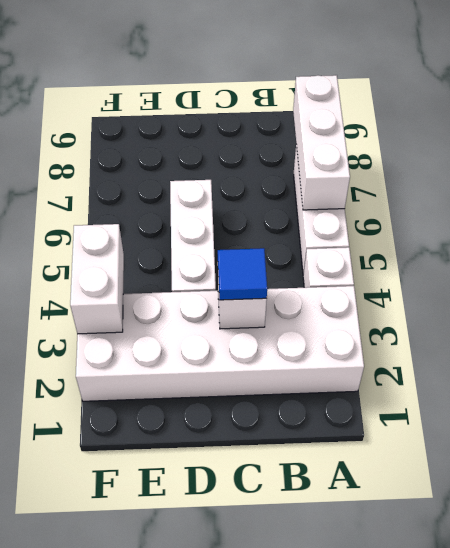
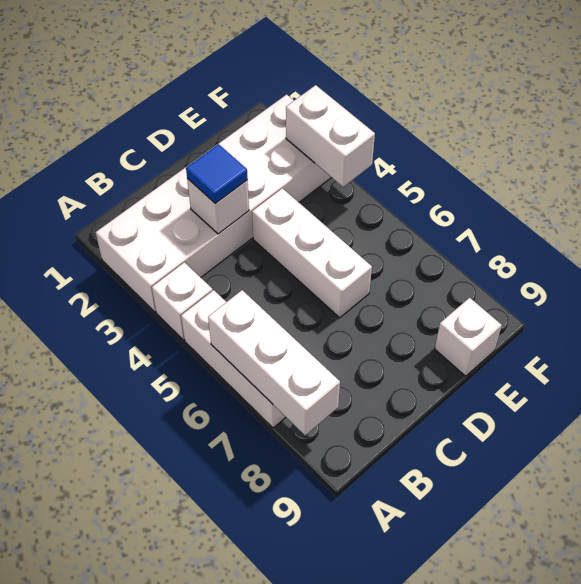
none -> white 1x1 brick [435,298,502,376]

